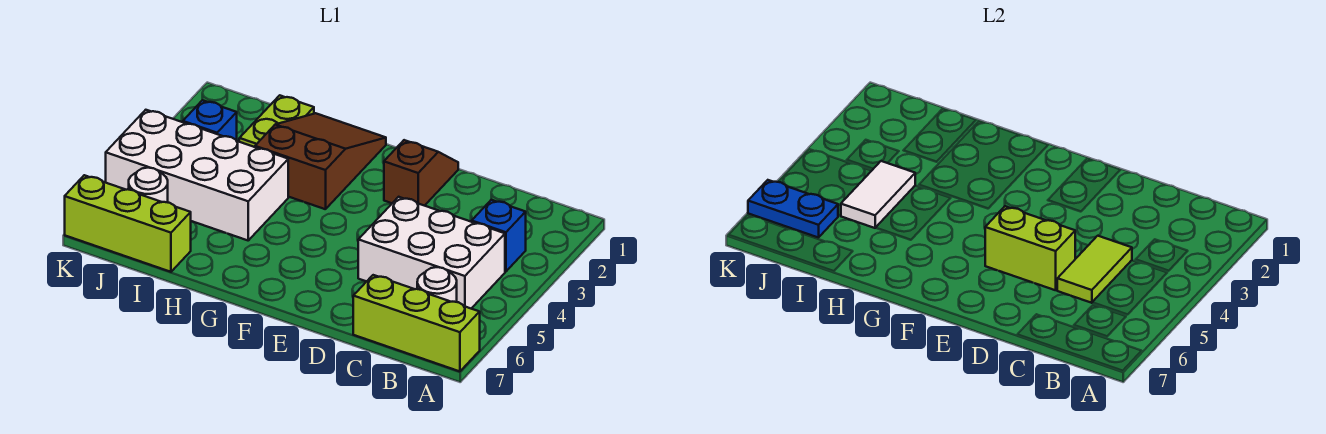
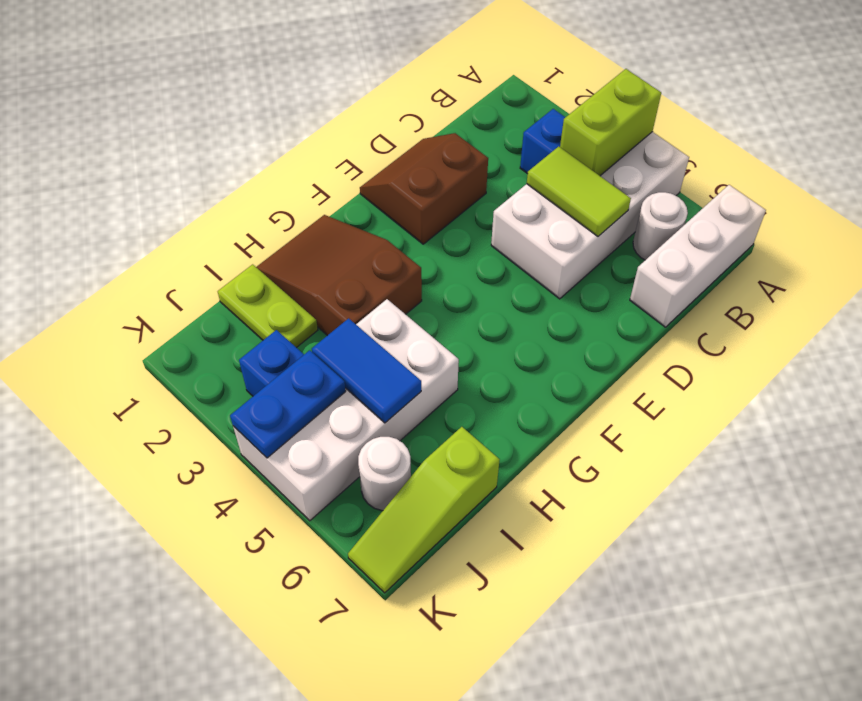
lime 1x3 brick [353,275,480,371] -> white 1x3 brick [630,185,766,327]
white 2x3 brick [358,197,505,308] -> white 2x4 brick [491,132,689,299]
lime 1x2 brick [985,206,1075,290] -> lime 1x2 brick moved to [560,69,661,176]
brown 1x2 slope [384,140,458,206] -> brown 2x2 slope [360,133,488,244]
white 1x2 tile [841,161,915,228] -> blue 1x2 tile [312,318,421,423]
lime 1x3 brick [65,175,191,272] -> lime 1x3 slope [348,427,500,593]
blue 1x2 plate [748,180,838,238] -> blue 1x2 plate moved to [230,350,346,458]

